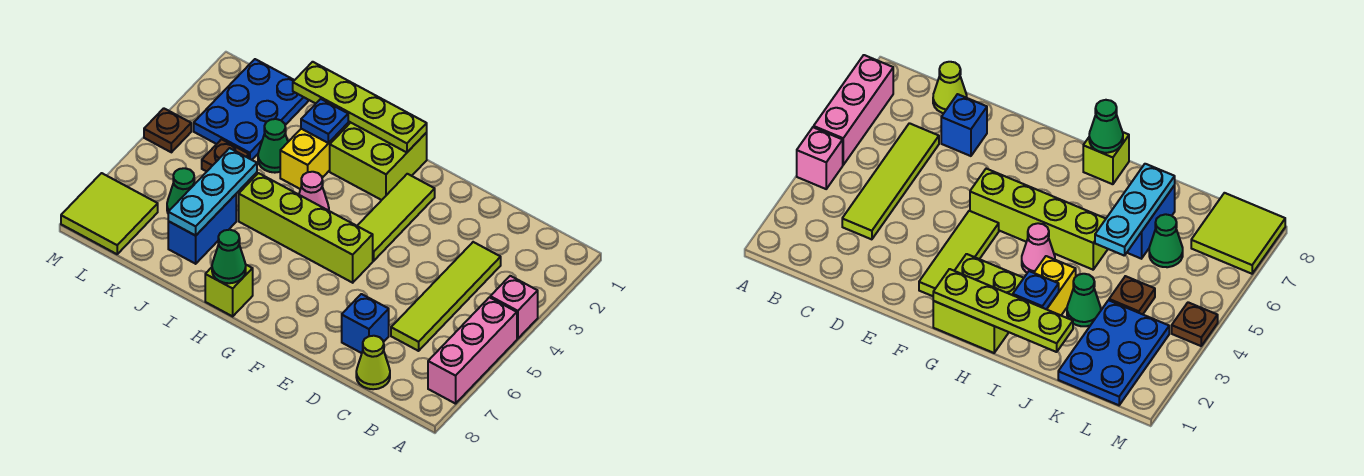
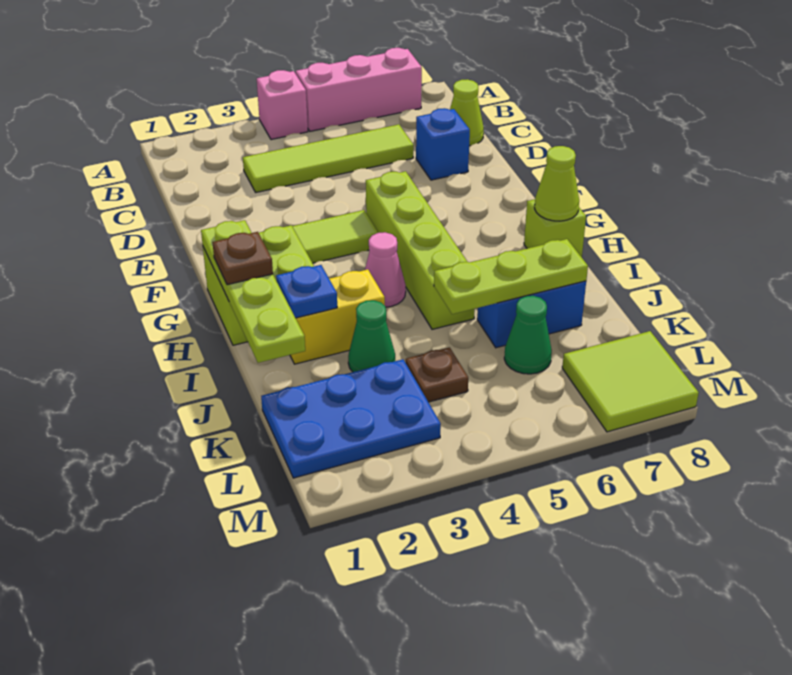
green 1x1 cone [212,230,246,283] -> lime 1x1 cone [535,146,579,221]
cyan 1x3 plate [168,148,257,236] -> lime 1x3 plate [434,239,588,314]
brown 1x1 plate [144,108,191,152] -> brown 1x1 plate moved to [212,232,273,285]

